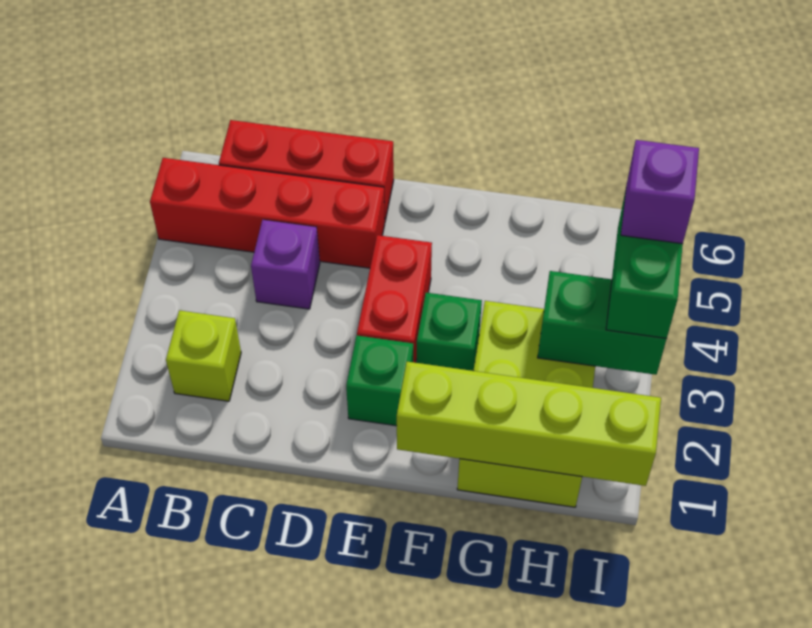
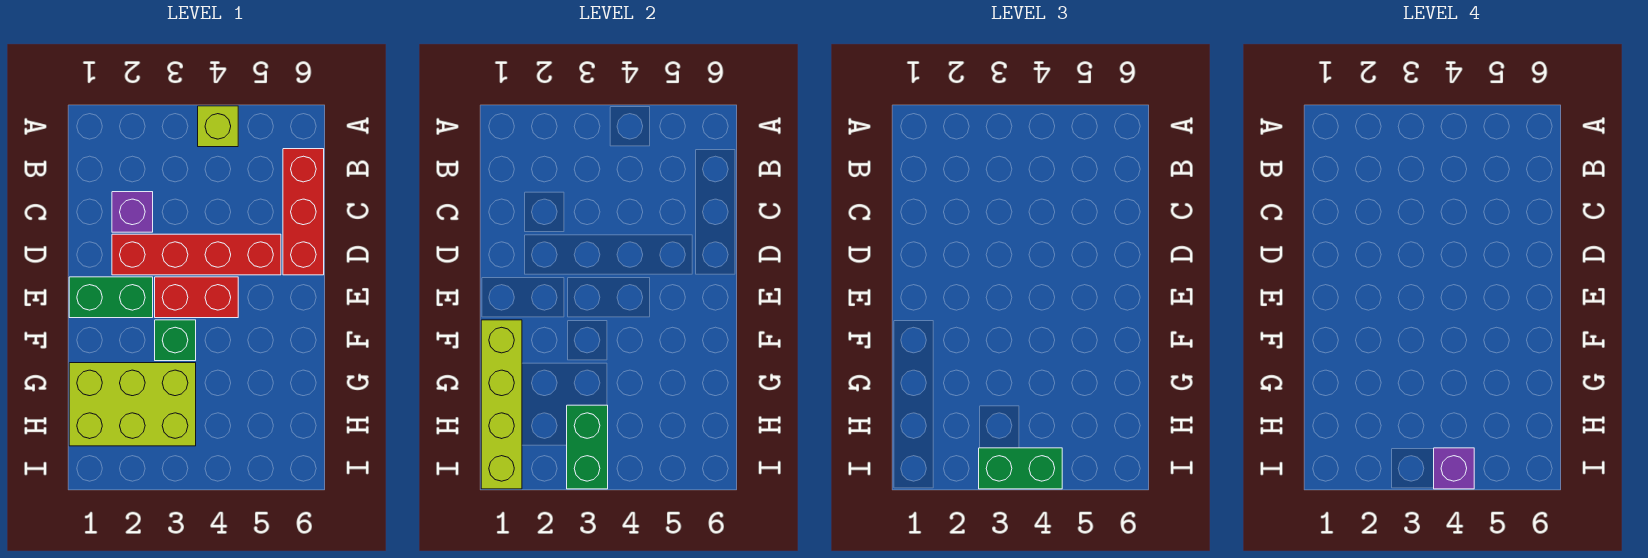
red 1x4 brick [150,158,385,268] -> red 1x4 brick turned to [112,234,281,275]
lime 1x1 brick [166,310,241,401] -> lime 1x1 brick moved to [198,106,238,147]
purple 1x1 brick [251,220,320,309] -> purple 1x1 brick moved to [112,192,153,232]
green 1x1 brick [346,336,413,426] -> green 1x2 brick [69,277,153,318]

